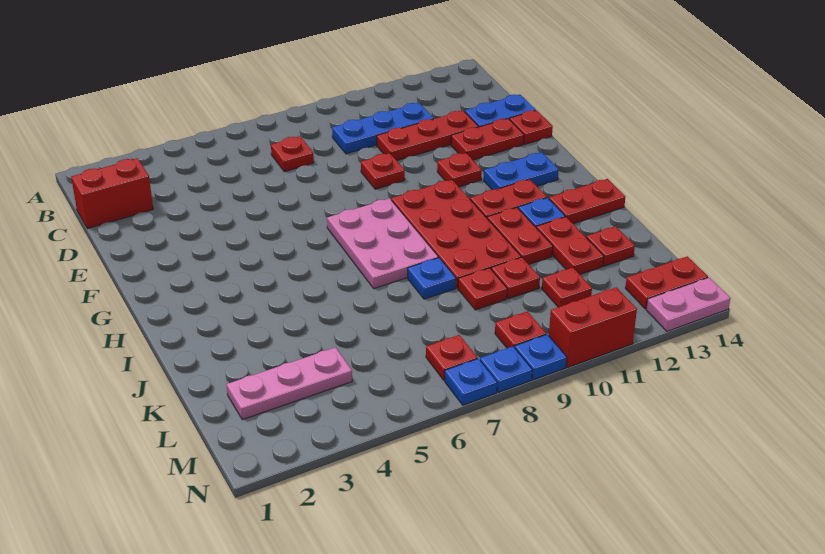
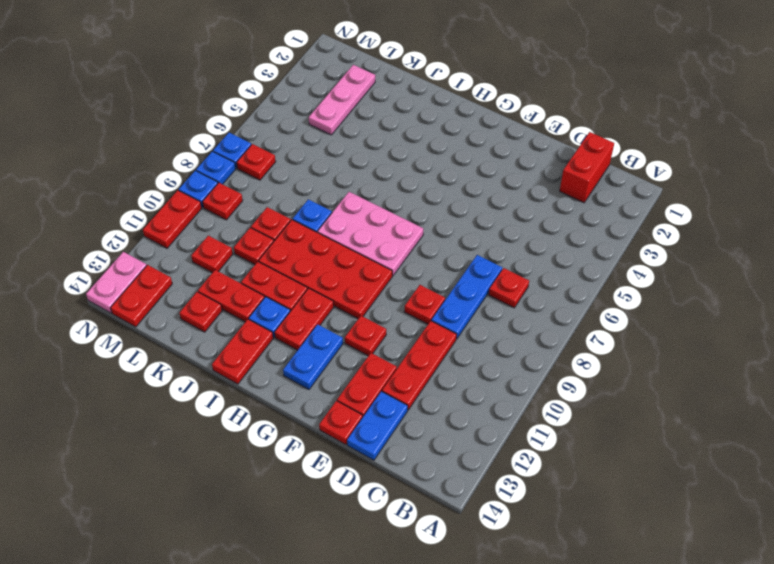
blue 1x3 plate [332,103,434,154] -> blue 1x3 plate moved to [431,255,502,339]
red 1x2 brick [549,287,637,367] -> red 1x2 plate [143,190,202,248]

